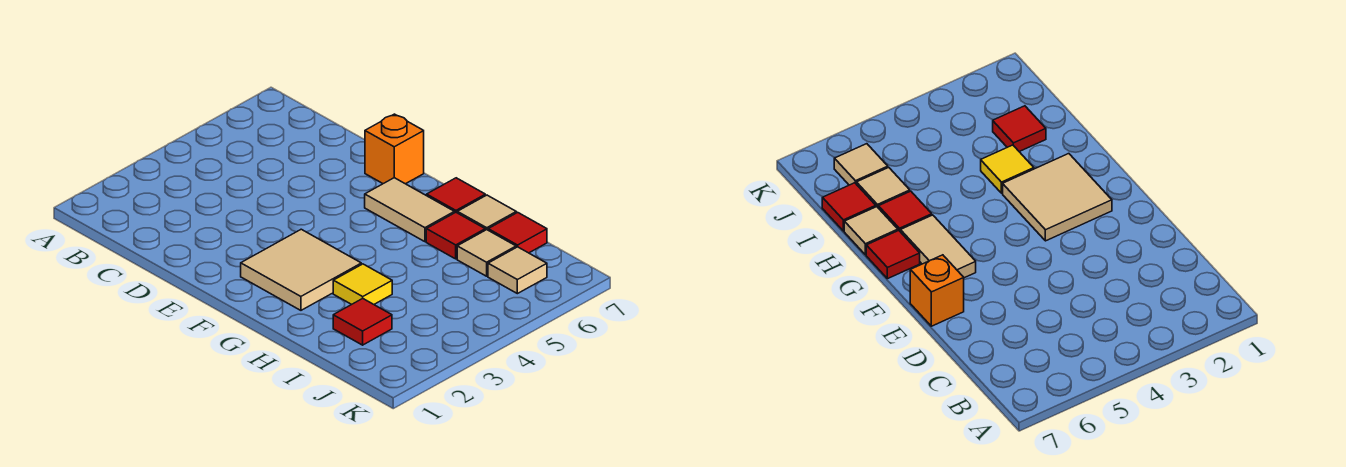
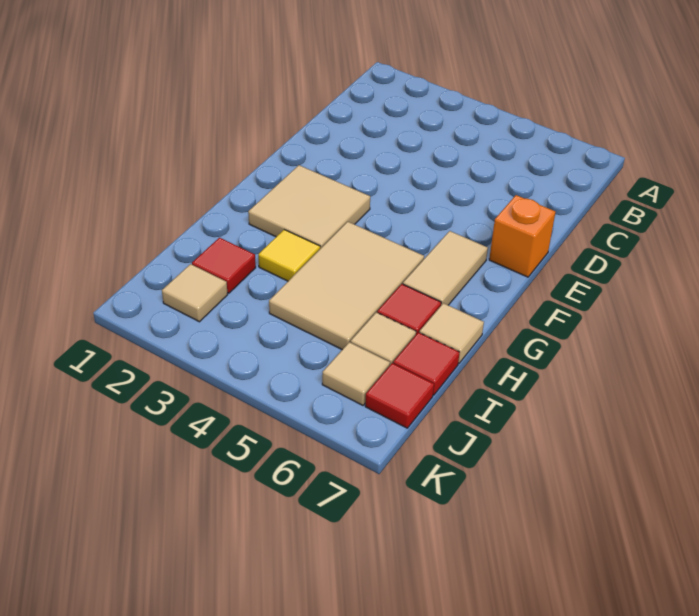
none -> tan 2x3 tile [269,222,424,350]
red 1x1 tile [427,178,485,213] -> red 1x1 tile moved to [365,363,434,428]
none -> tan 1x1 tile [162,264,228,322]

